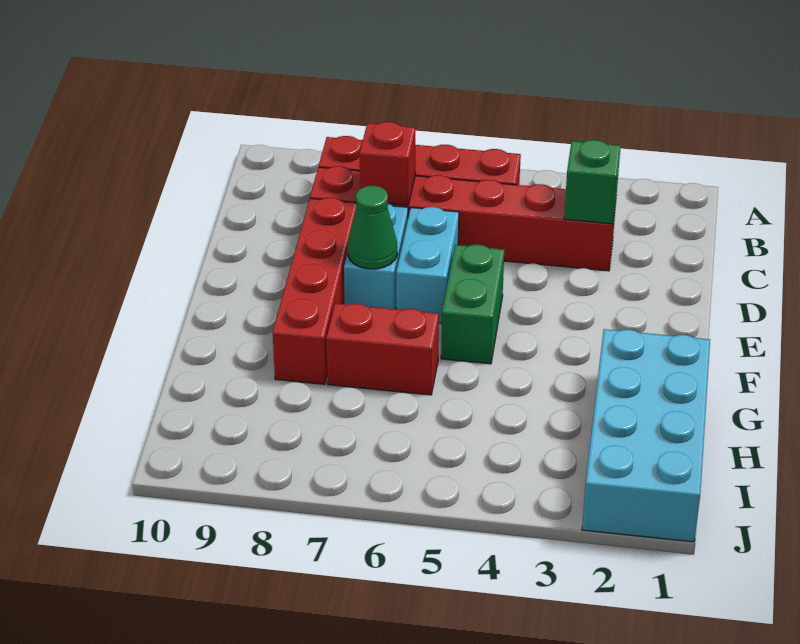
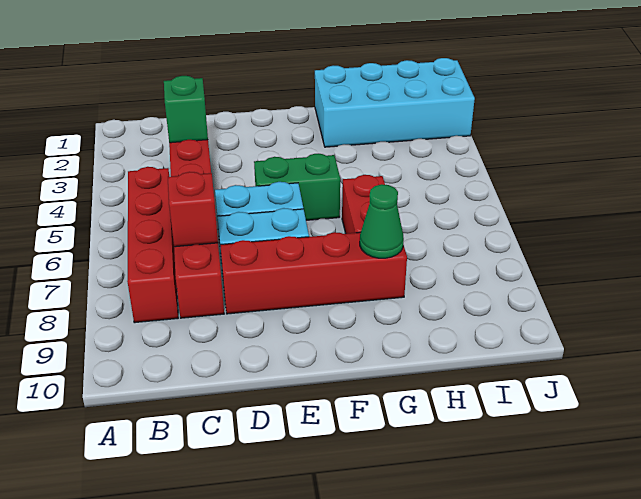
green 1x1 cone [348,186,397,269] -> green 1x1 cone moved to [360,184,404,258]

